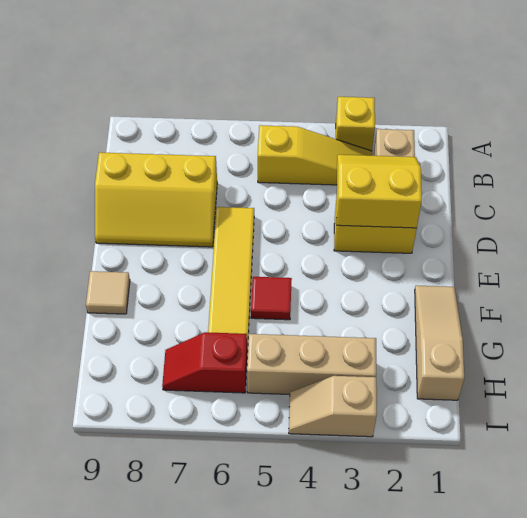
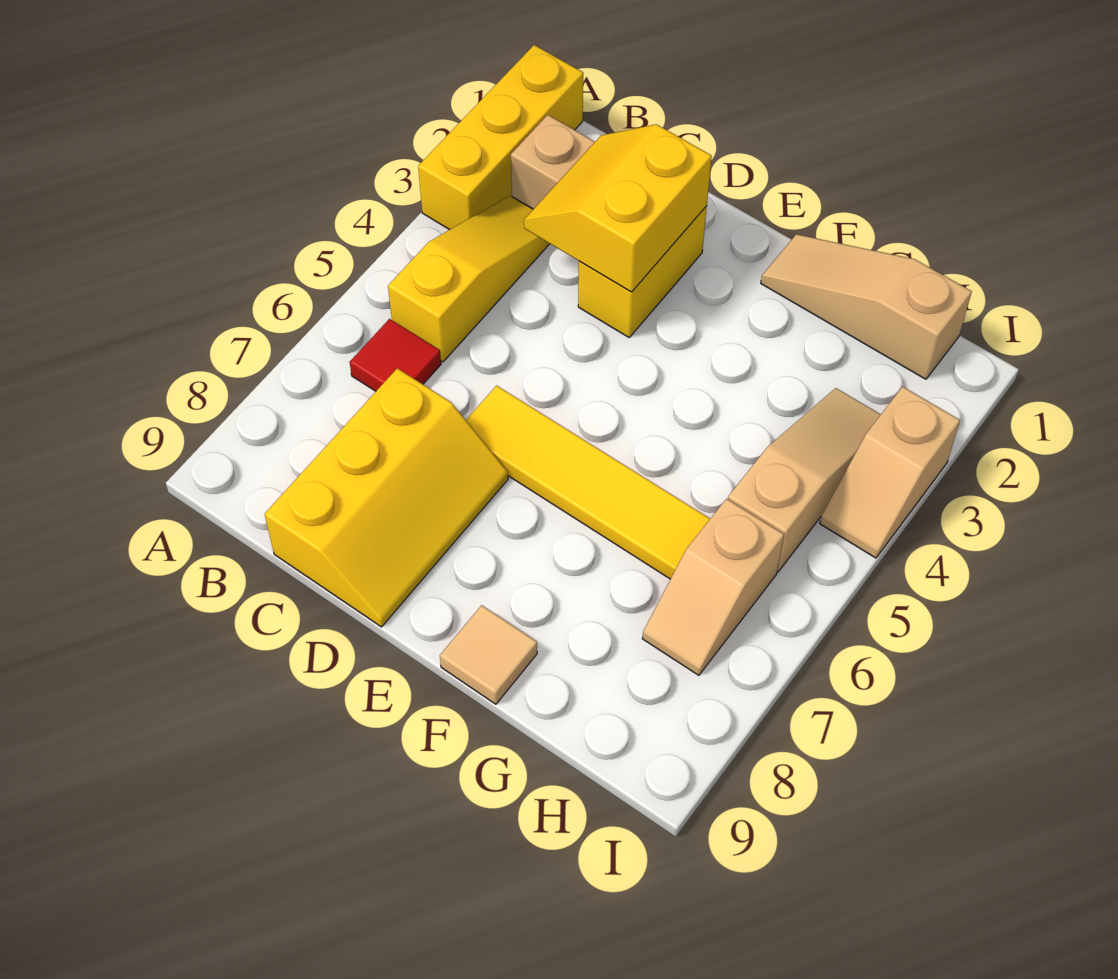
yellow 1x1 brick [336,97,375,151] -> yellow 1x3 brick [418,45,583,230]
red 1x1 tile [251,277,292,320] -> red 1x1 tile moved to [350,319,441,391]
tan 1x3 brick [247,334,376,394] -> tan 1x3 slope [728,388,881,572]
red 1x2 slope [162,332,247,393] -> tan 1x2 slope [642,499,784,675]

